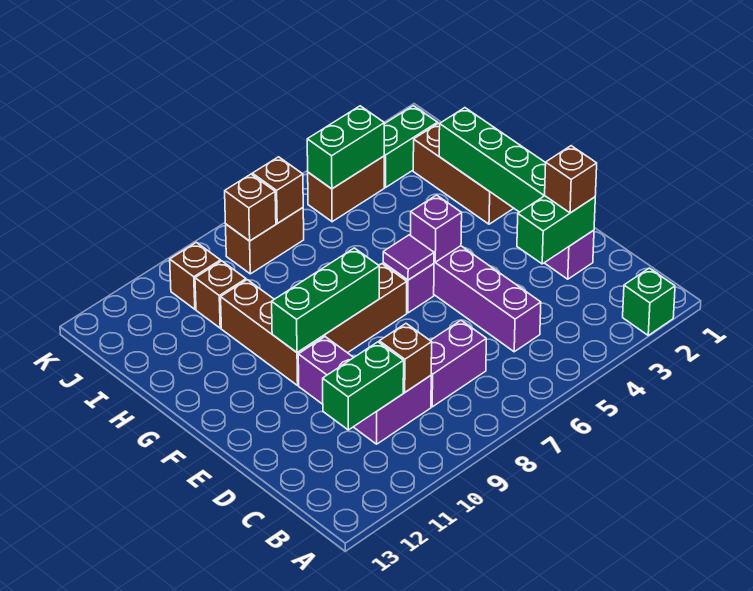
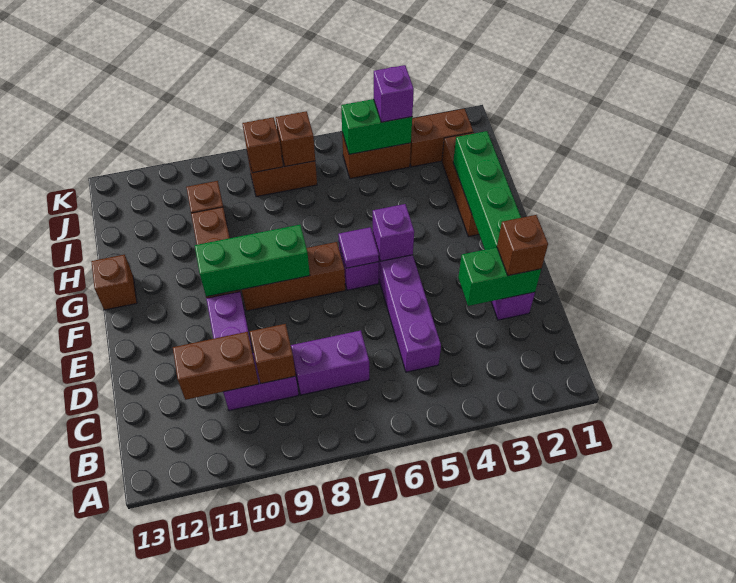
green 1x1 brick [623,268,675,335] -> none
green 1x2 brick [323,342,404,430] -> brown 1x2 brick [173,332,259,400]
green 1x2 brick [384,106,438,187] -> brown 1x2 brick [410,109,473,167]
none -> purple 1x1 brick [374,65,414,122]
brown 1x1 brick [170,242,221,309] -> brown 1x1 brick moved to [91,255,137,310]

